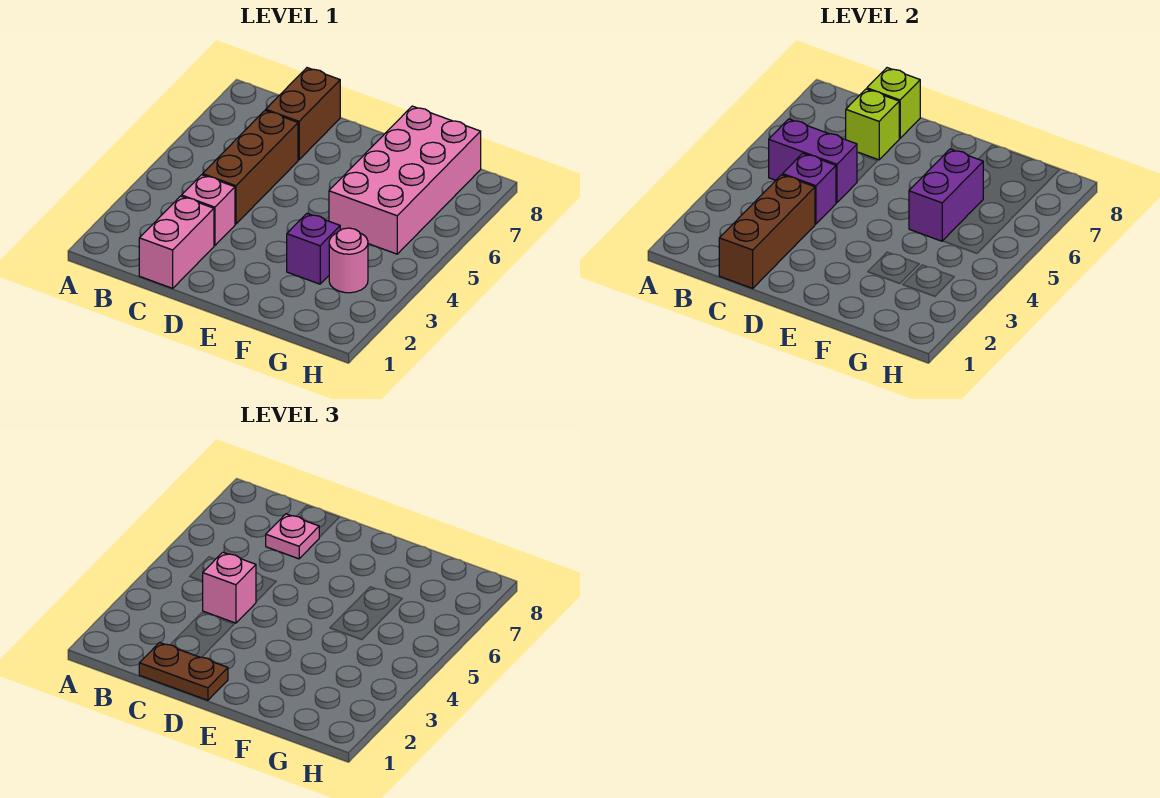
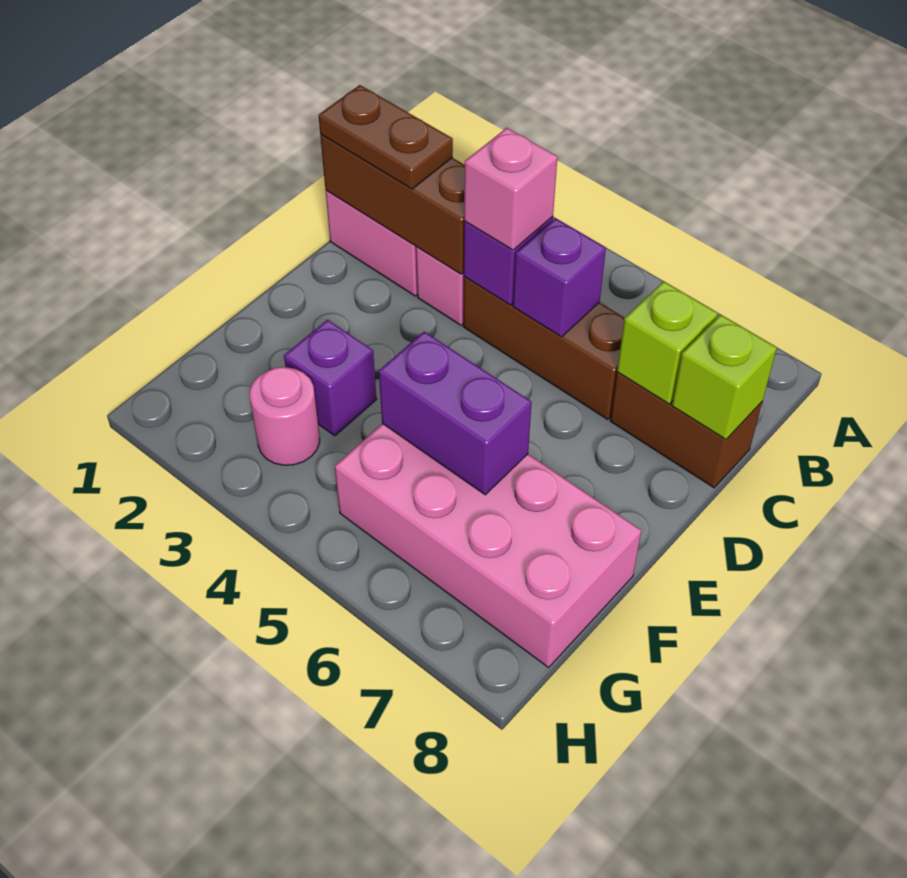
purple 1x2 brick [769,119,857,203] -> purple 1x1 brick [513,218,606,337]
brown 1x2 plate [139,643,228,700] -> brown 1x2 plate turned to [318,85,453,189]
pink 1x1 plate [266,514,319,559] -> none

